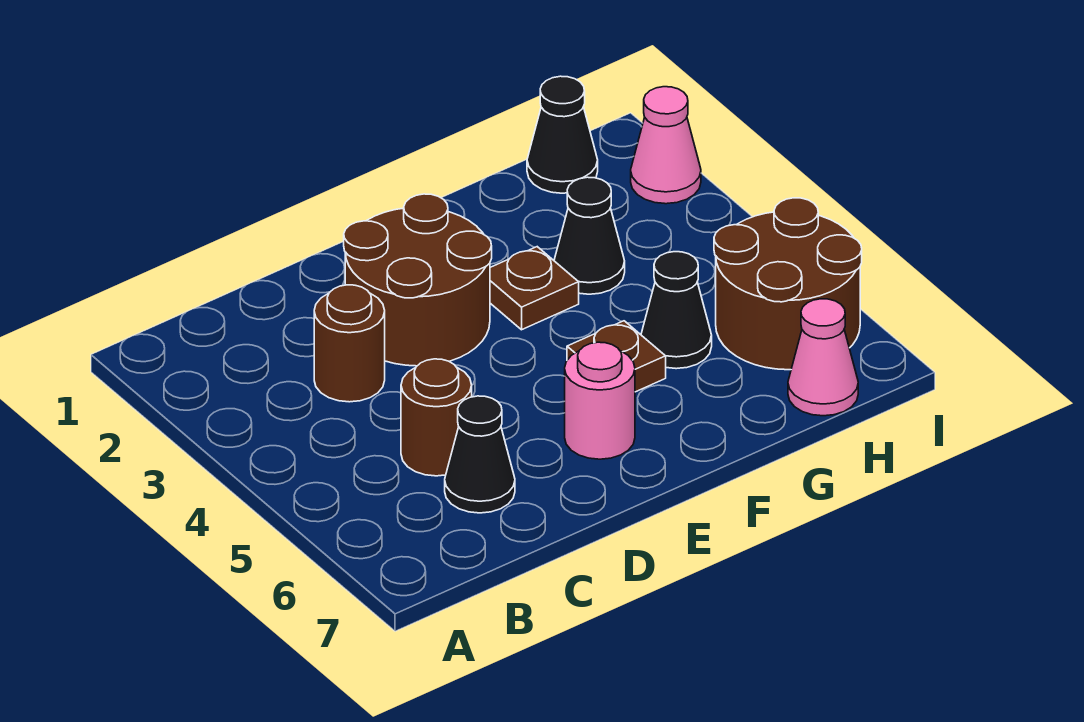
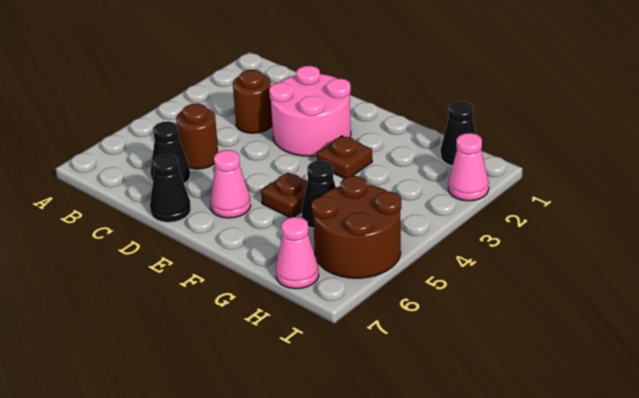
brown 2x2 round brick [344,194,492,366] -> pink 2x2 round brick [269,66,351,156]
pink 1x1 round brick [565,342,635,459] -> pink 1x1 cone [210,150,251,218]
black 1x1 cone [554,177,625,294] -> black 1x1 cone moved to [150,154,191,222]

